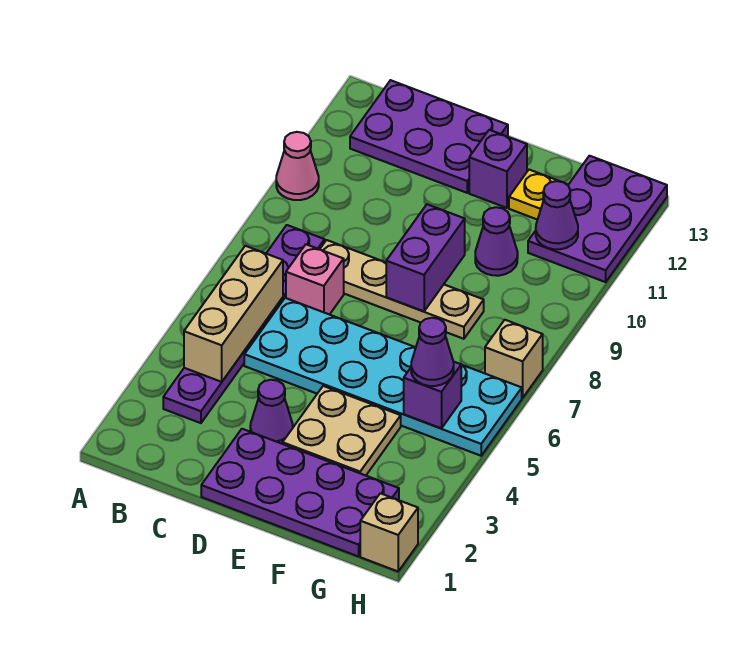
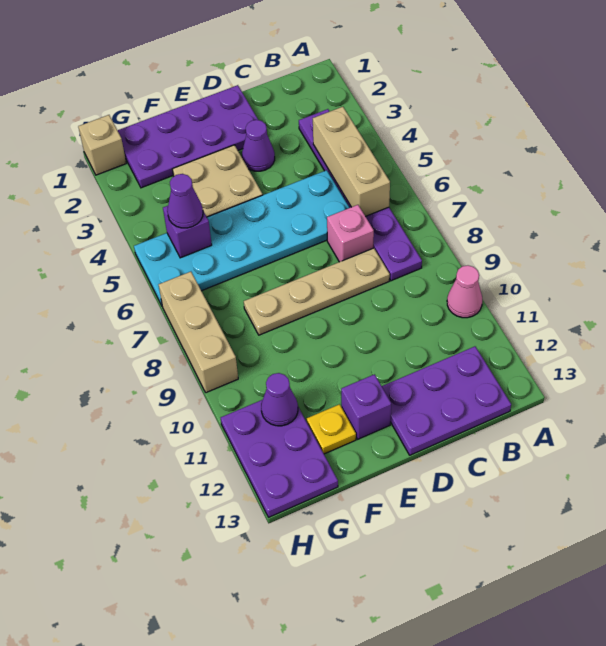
purple 1x2 brick [386,204,465,311] -> none
purple 1x1 cone [475,207,518,276] -> none
tan 1x1 brick [485,320,543,398] -> tan 1x3 brick [159,272,238,393]

